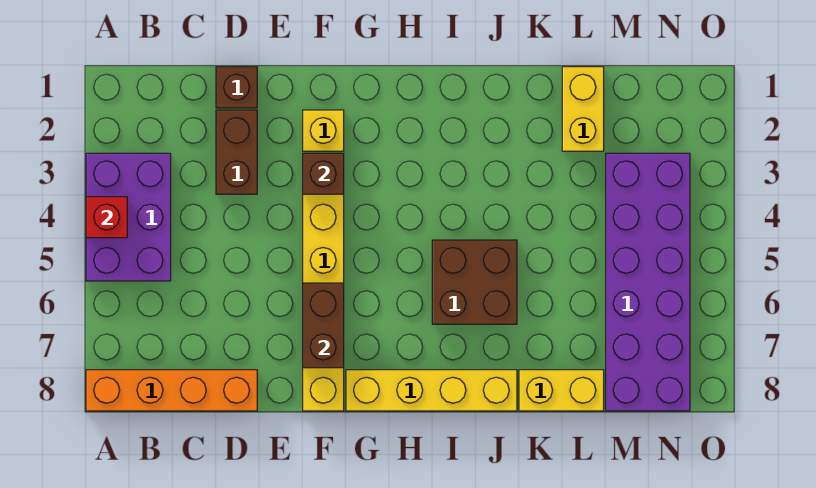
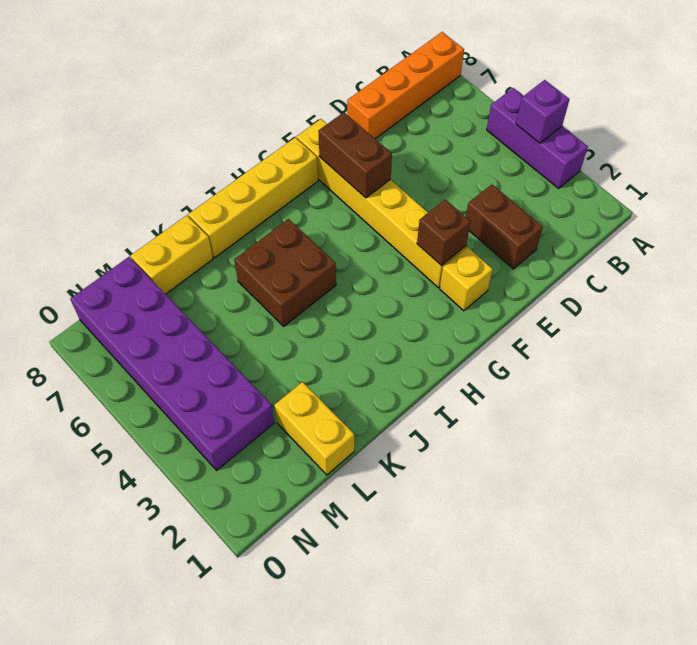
purple 2x3 brick [86,153,171,281] -> purple 1x3 brick [487,88,588,188]
red 1x1 brick [86,197,127,238] -> purple 1x1 brick [516,80,570,143]
brown 1x1 brick [216,67,257,108] -> none

